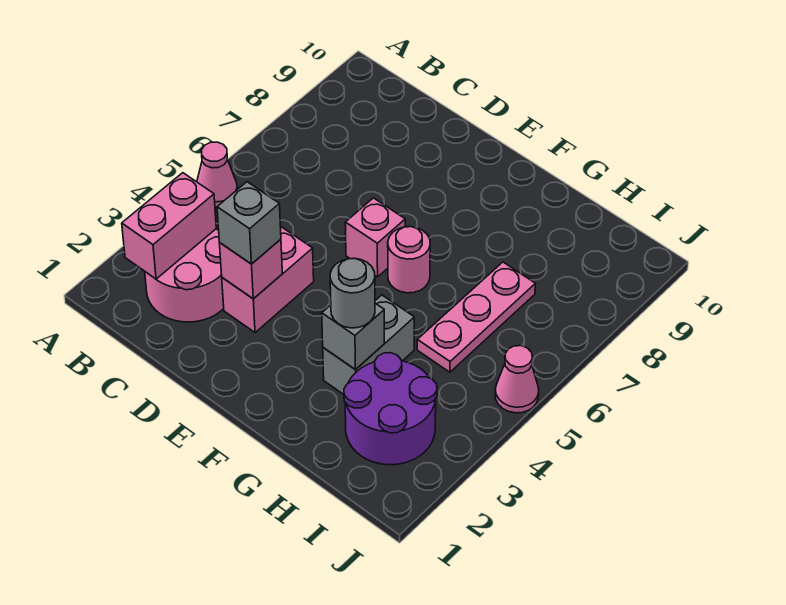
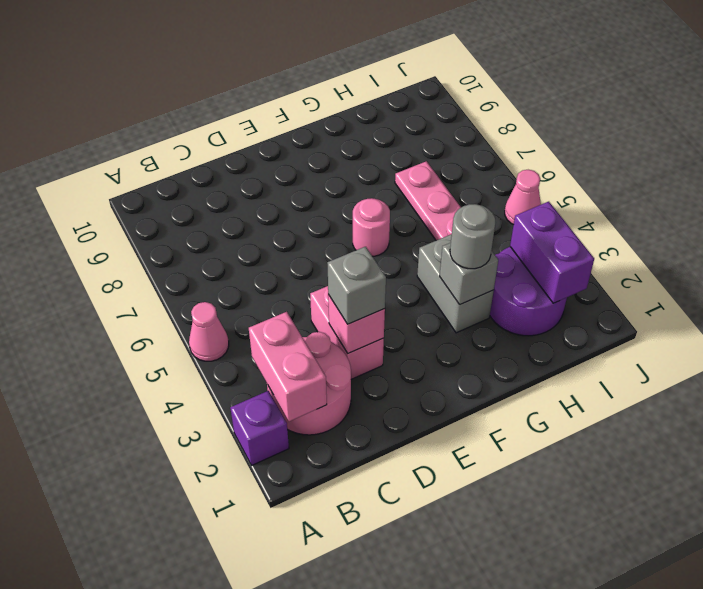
none -> purple 1x1 brick [230,391,289,465]
pink 1x1 brick [345,198,405,277] -> none
none -> purple 1x2 brick [510,202,594,303]

